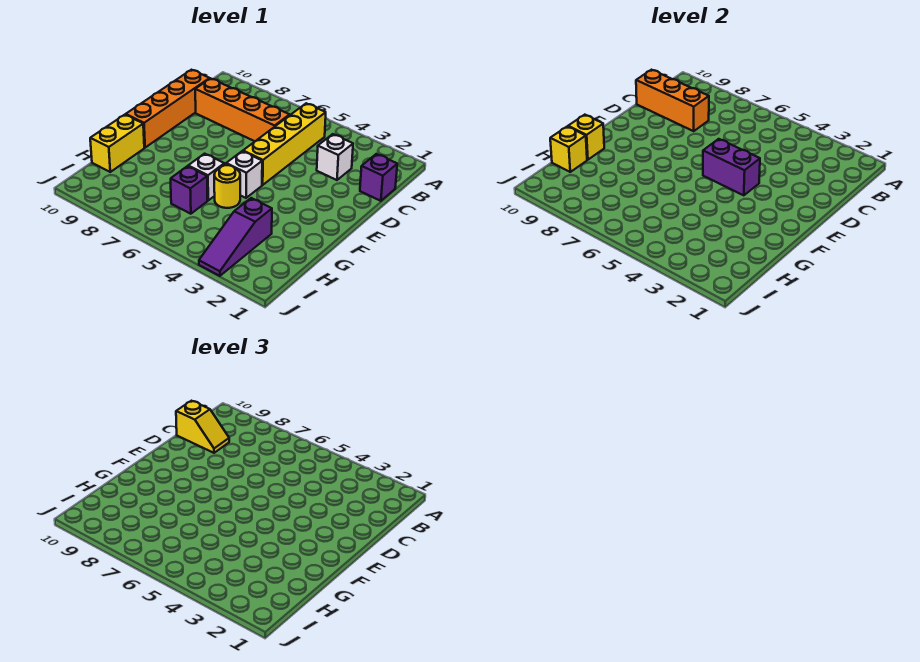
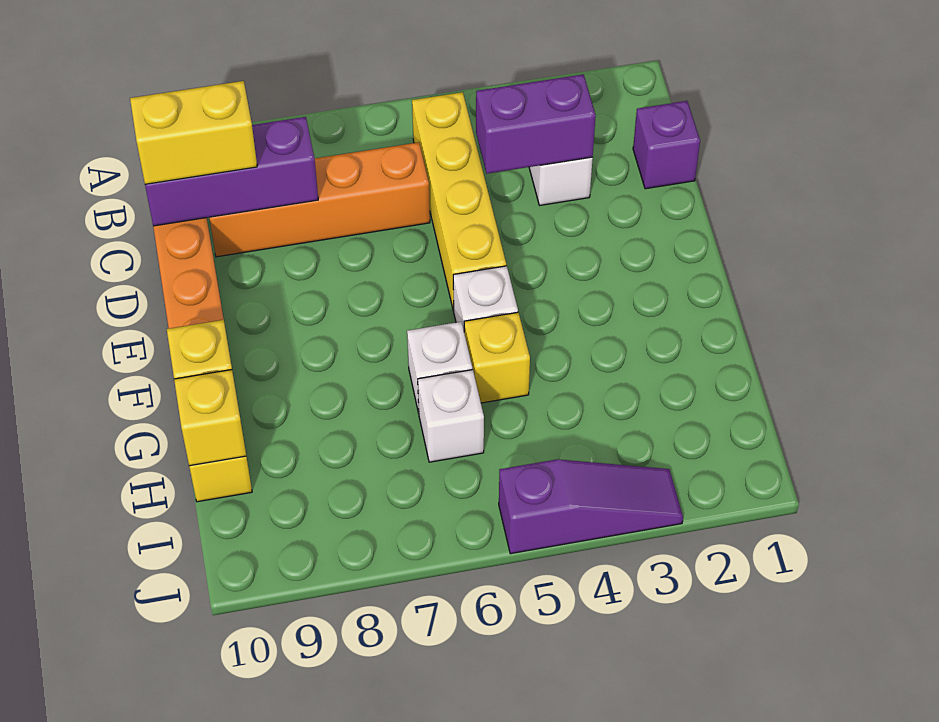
orange 1x3 brick [636,70,709,131] -> purple 1x3 brick [145,117,318,226]
yellow 1x2 slope [176,401,229,453] -> yellow 1x2 brick [130,81,257,184]
purple 1x2 brick [703,139,760,195] -> purple 1x2 brick moved to [476,74,596,174]
yellow 1x1 round brick [214,165,240,208] -> yellow 1x1 brick [464,312,530,403]
purple 1x3 slope [199,198,272,276] -> purple 1x3 slope turned to [499,459,683,554]
purple 1x1 brick [171,166,207,214] -> white 1x1 brick [418,370,484,462]

